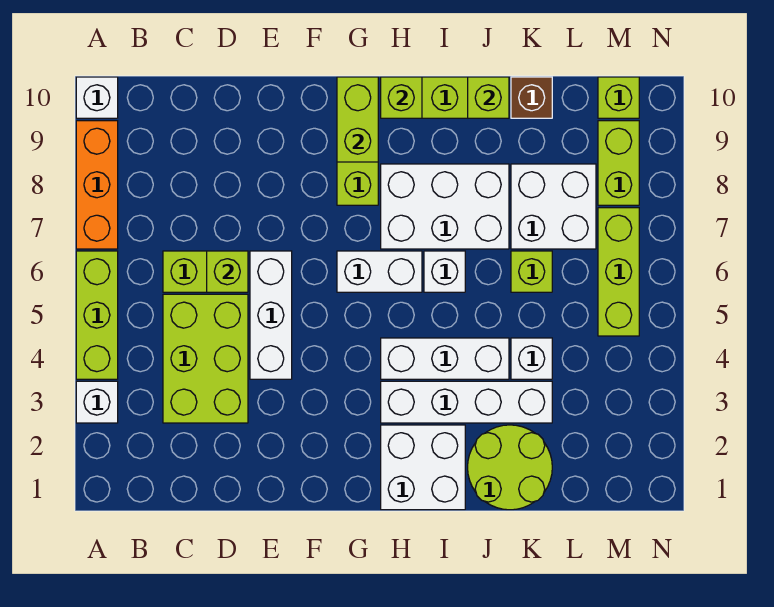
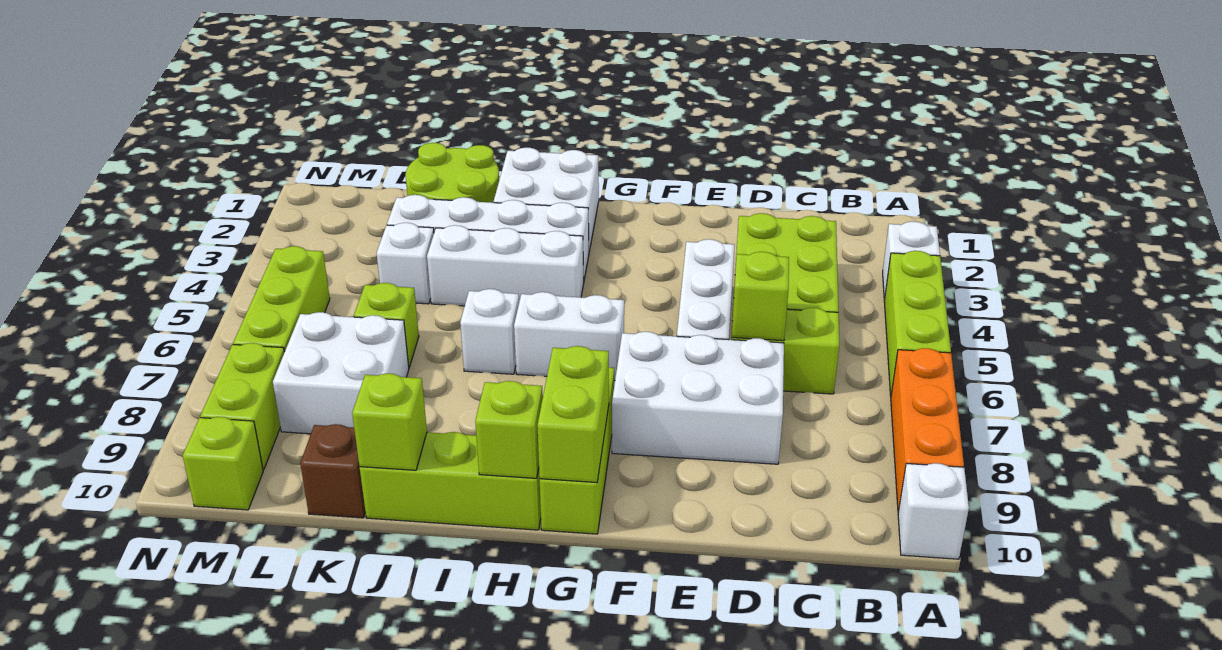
white 2x3 brick [381,164,509,249] -> white 2x3 brick moved to [612,332,784,464]

